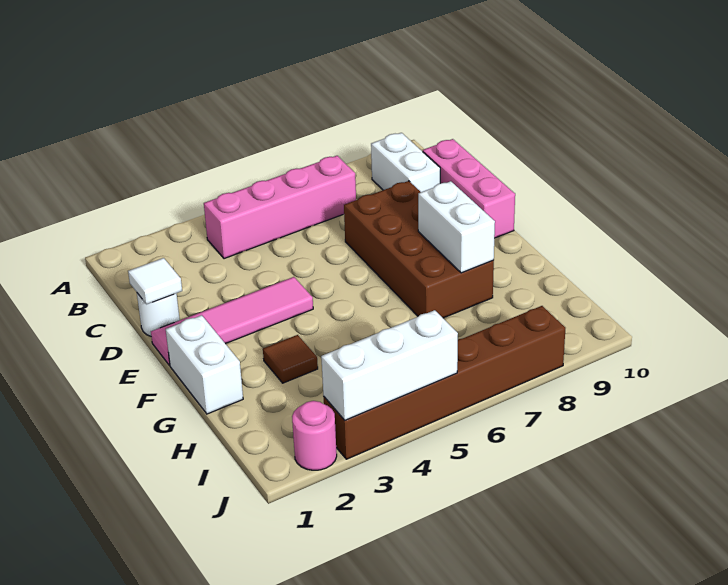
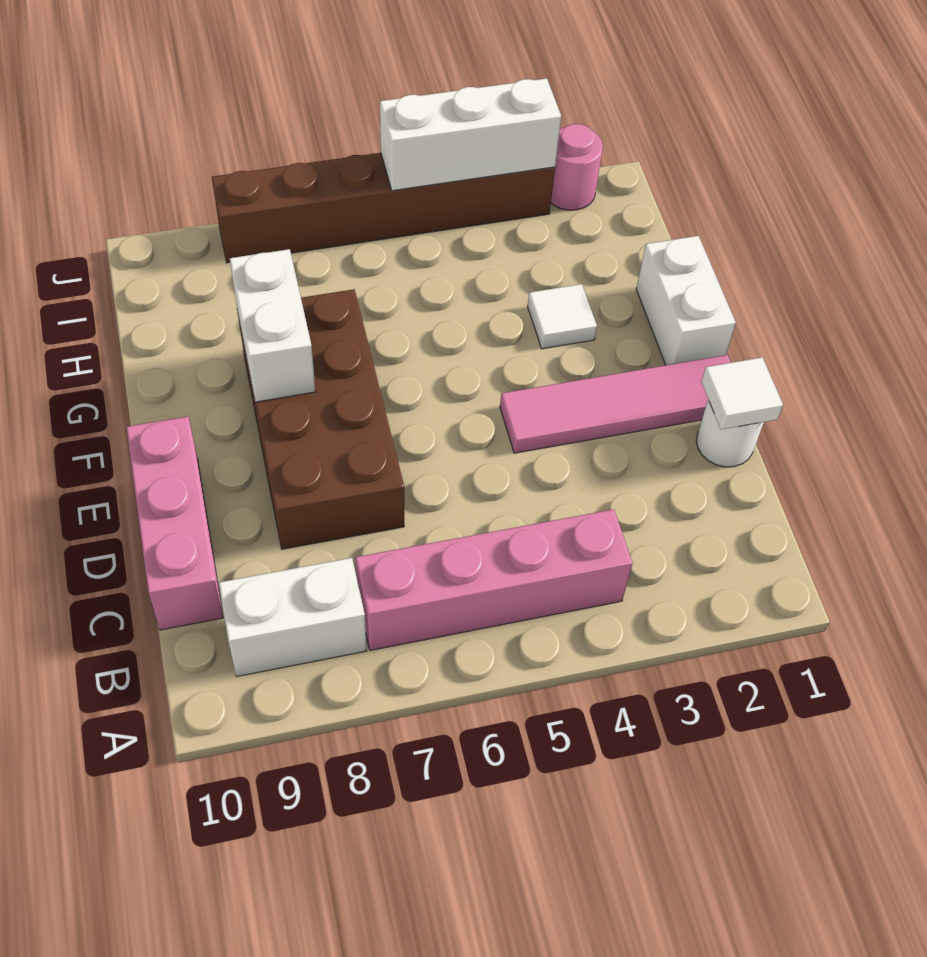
white 1x2 brick [371,133,440,192] -> white 1x2 brick turned to [219,558,367,676]
brown 1x1 tile [263,335,318,383] -> white 1x1 tile [528,284,597,349]

